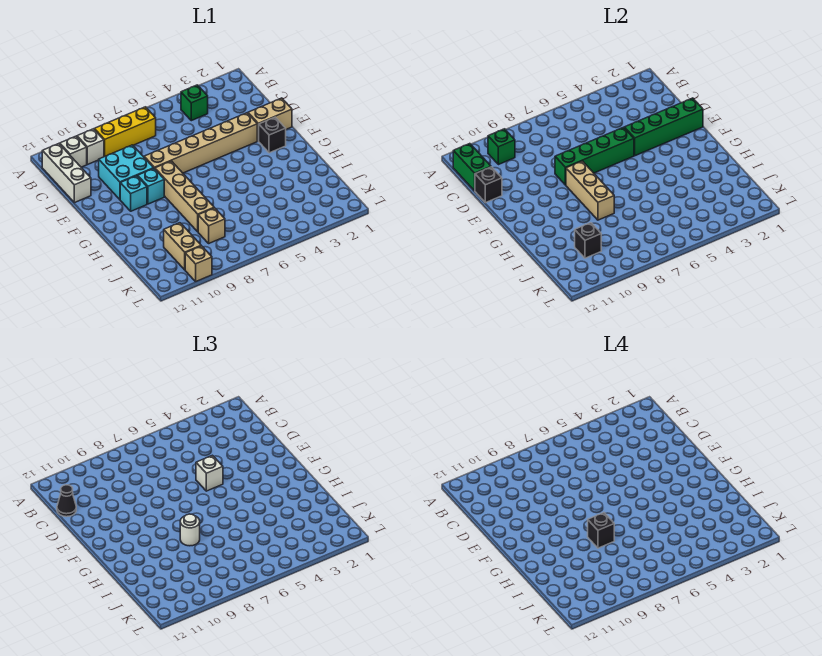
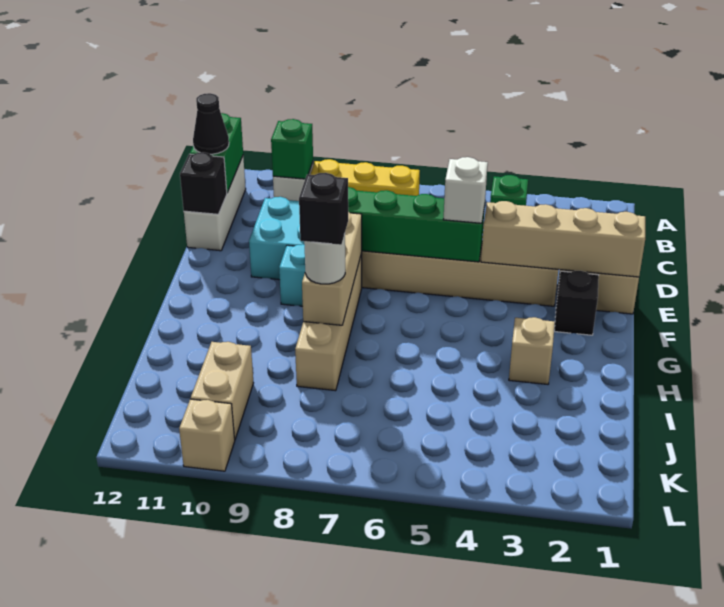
white 1x1 brick [60,136,87,167] -> none
green 1x4 brick [624,98,703,156] -> tan 1x4 brick [481,201,645,277]
cyan 1x1 brick [120,176,147,211] -> none
tan 1x1 brick [198,208,225,243] -> tan 1x1 brick moved to [509,317,555,384]
black 1x1 brick [575,223,601,258] -> none

